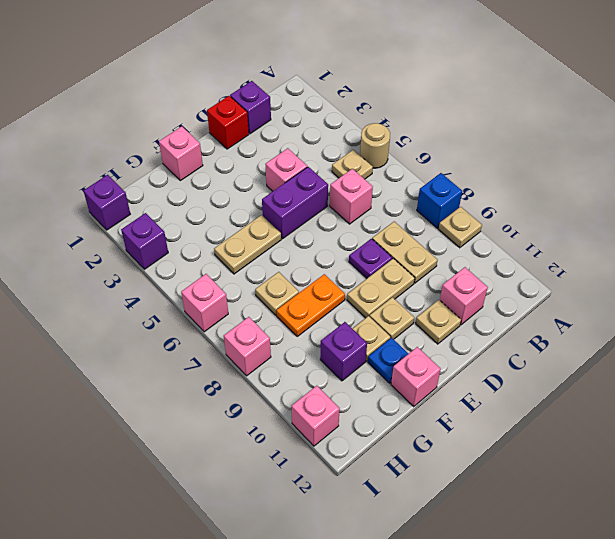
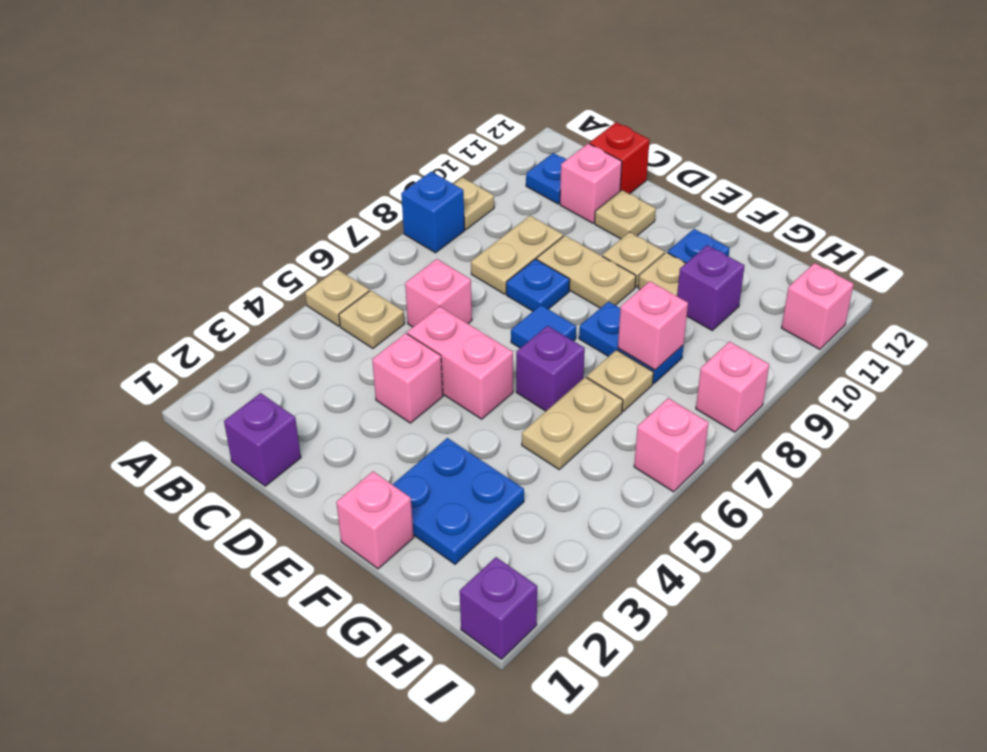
tan 1x1 round brick [360,123,390,168] -> tan 1x1 plate [305,269,369,326]
none -> blue 1x1 plate [526,153,567,204]
red 1x1 brick [207,96,249,149] -> red 1x1 brick moved to [590,122,650,194]
purple 1x2 brick [262,167,328,239] -> pink 1x2 brick [407,306,513,419]
purple 1x1 plate [349,239,392,278] -> blue 1x1 plate [506,259,570,311]
none -> blue 1x1 tile [511,305,576,348]
none -> blue 2x2 plate [392,438,524,564]
tan 1x2 plate [214,215,281,274] -> tan 1x2 plate turned to [522,377,623,469]
orange 1x2 plate [276,274,345,336] -> blue 1x2 plate [579,302,684,384]
pink 1x1 brick [391,347,441,406] -> pink 1x1 brick moved to [618,281,688,370]
purple 1x1 brick [121,213,168,269] -> purple 1x1 brick moved to [516,326,585,411]

